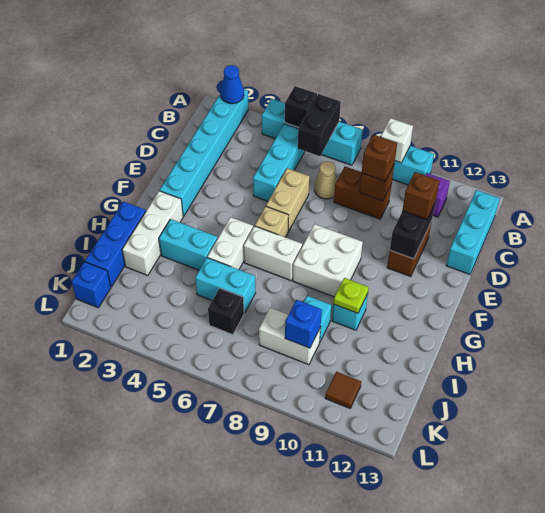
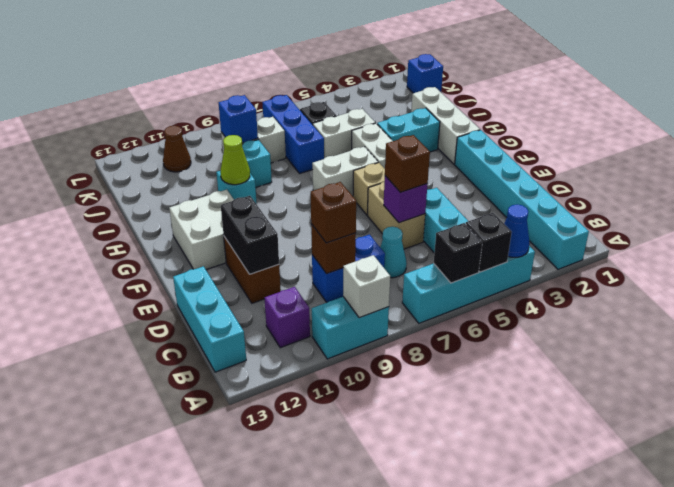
blue 1x1 cone [220,65,244,104] -> blue 1x1 cone moved to [504,204,530,257]
black 1x2 brick [298,94,341,156] -> black 1x1 brick [434,223,482,283]
tan 1x1 cone [314,161,337,199] -> cyan 1x1 cone [380,227,407,278]
brown 1x2 brick [334,167,392,219] -> blue 1x2 brick [312,235,385,302]
none -> purple 1x1 brick [384,176,428,223]
brown 1x1 brick [402,172,440,219] -> brown 1x1 brick moved to [385,135,430,192]
white 2x2 brick [293,224,363,297] -> white 2x2 brick moved to [169,190,234,270]
blue 1x3 brick [85,202,146,287] -> blue 1x3 brick moved to [262,95,324,174]
lime 1x1 plate [333,278,369,313] -> lime 1x1 cone [220,135,250,185]
cyan 1x2 brick [195,258,255,313] -> white 1x2 brick [313,109,375,158]
brown 1x1 tile [325,372,361,408] -> brown 1x1 cone [163,126,191,172]

